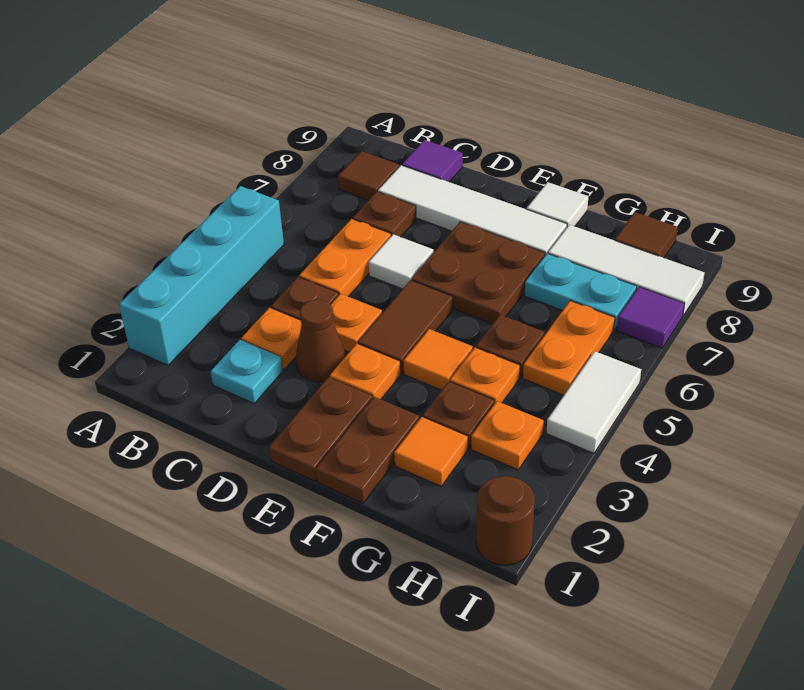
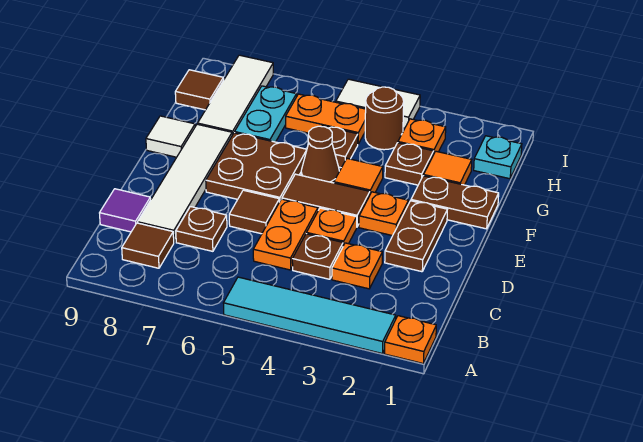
cyan 1x4 brick [119,186,284,365] -> cyan 1x4 tile [223,277,396,353]
cyan 1x1 plate [211,340,283,403] -> cyan 1x1 plate moved to [474,136,522,179]
orange 1x2 plate [299,219,391,297] -> orange 1x2 plate turned to [253,199,318,270]
brown 1x1 cone [295,300,346,382] -> brown 1x1 cone moved to [301,126,339,183]
white 1x1 tile [369,234,434,289] -> brown 1x1 tile [229,190,279,234]
brown 1x2 plate [269,377,372,481] -> brown 1x2 plate turned to [385,201,447,272]
orange 1x1 plate [450,347,520,404] -> orange 1x1 plate moved to [385,316,436,363]
brown 1x1 round brick [476,476,535,565] -> brown 1x1 round brick moved to [365,87,404,150]
purple 1x1 tile [617,287,684,348] -> none

